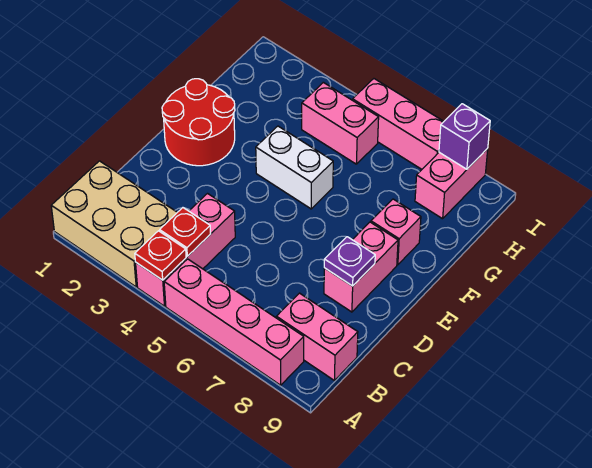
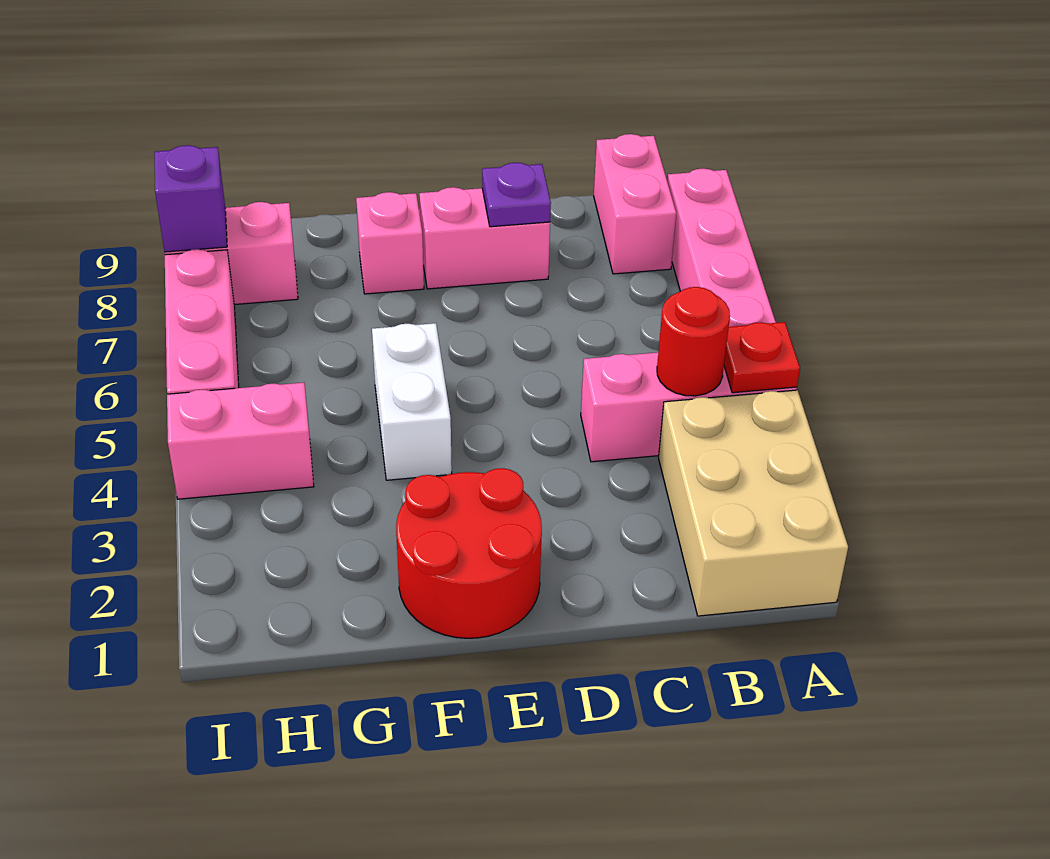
red 1x1 plate [160,208,211,256] -> red 1x1 round brick [657,287,730,396]
pink 1x2 brick [302,82,379,164] -> pink 1x2 brick turned to [167,383,314,499]

